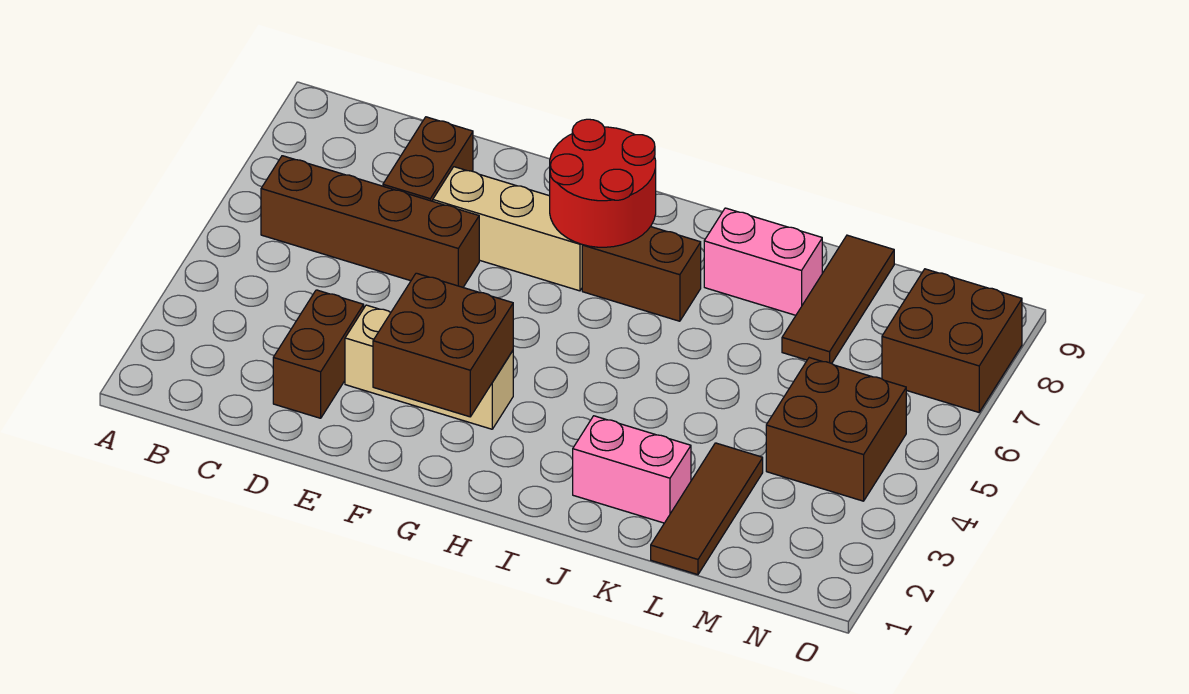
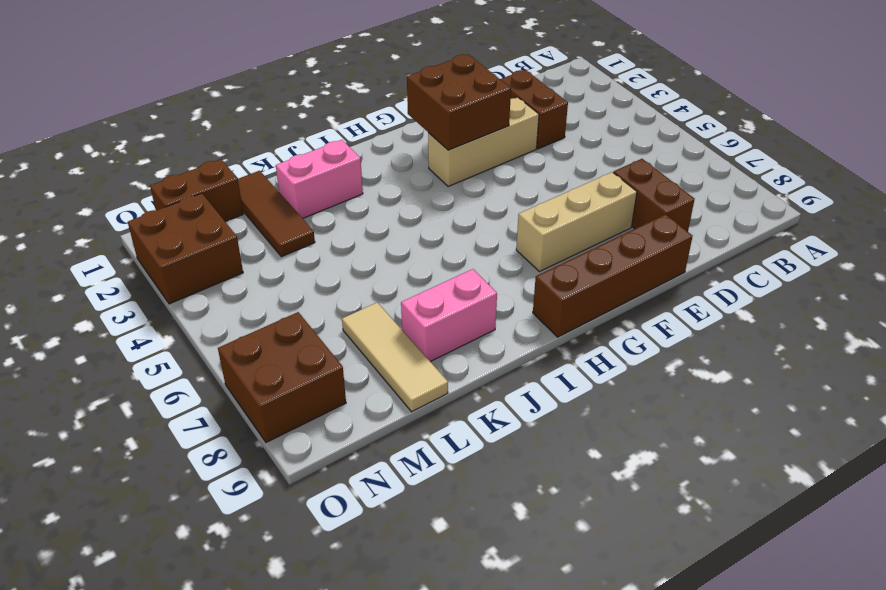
brown 1x4 brick [261,156,479,287] -> brown 1x4 brick moved to [533,214,693,337]
red 2x2 round brick [550,119,656,247] -> none
brown 1x2 brick [582,227,701,321] -> brown 1x2 brick moved to [150,159,243,222]
brown 1x3 tile [782,235,894,363] -> tan 1x3 tile [342,303,448,412]
brown 2x2 brick [766,358,906,501] -> brown 2x2 brick moved to [128,193,243,304]

